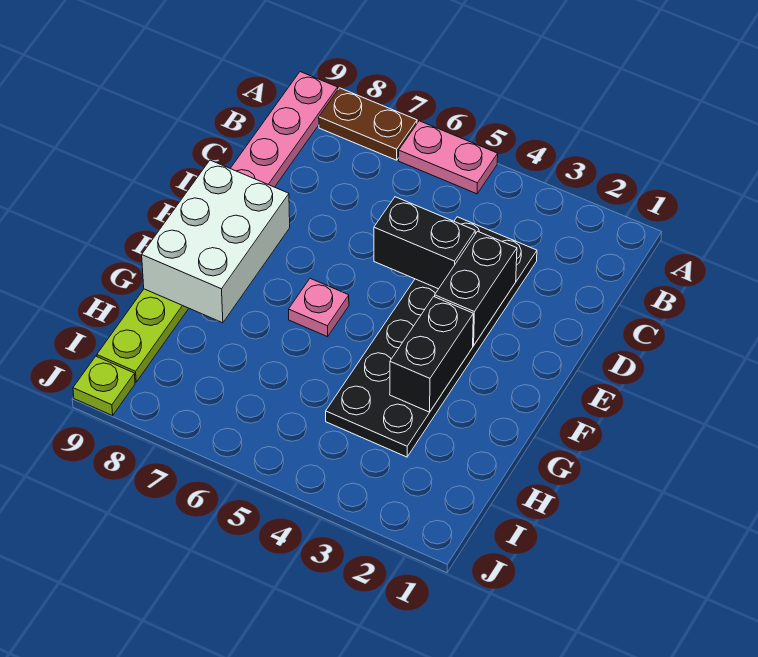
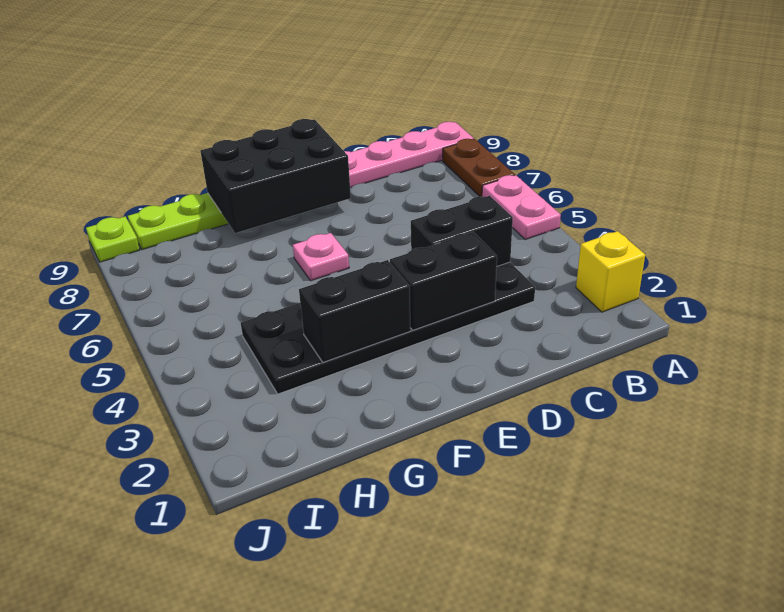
none -> yellow 1x1 brick [576,231,645,312]
black 1x2 brick [374,197,475,289] -> black 1x2 brick turned to [411,196,513,266]
white 2x3 brick [142,160,290,323] -> black 2x3 brick [200,119,351,233]

